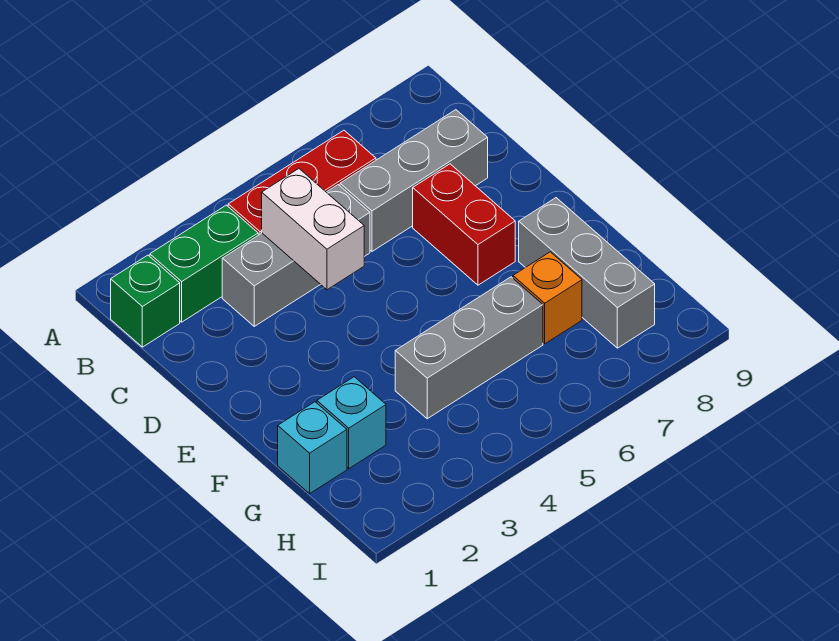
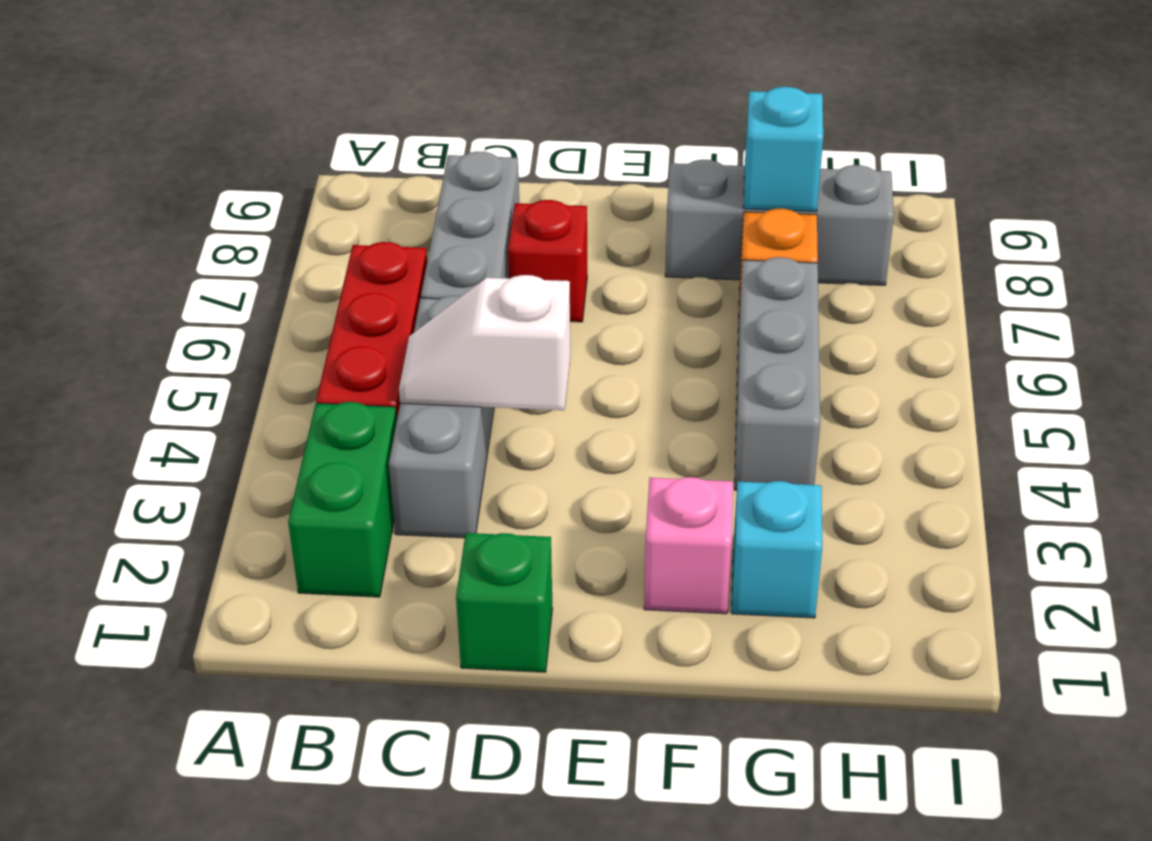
green 1x1 brick [111,255,180,347] -> green 1x1 brick moved to [456,533,553,672]
white 1x2 brick [262,169,364,290] -> white 1x2 slope [399,275,570,410]
red 1x2 brick [413,164,515,285] -> red 1x1 brick [508,200,587,322]
none -> pink 1x1 brick [644,477,733,614]
cyan 1x1 brick [278,402,347,494] -> cyan 1x1 brick moved to [744,87,823,211]

